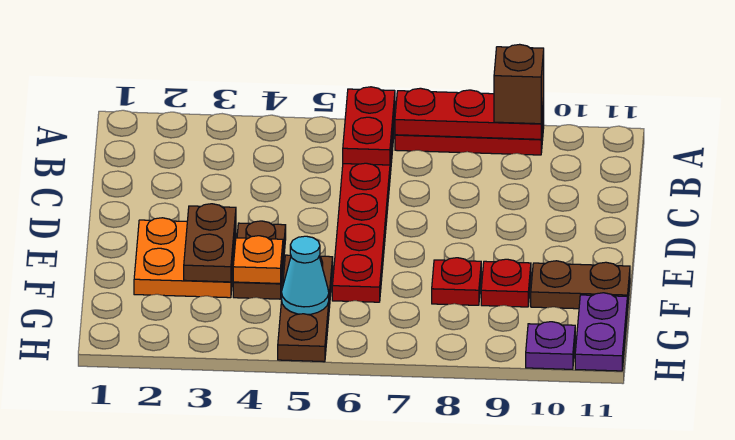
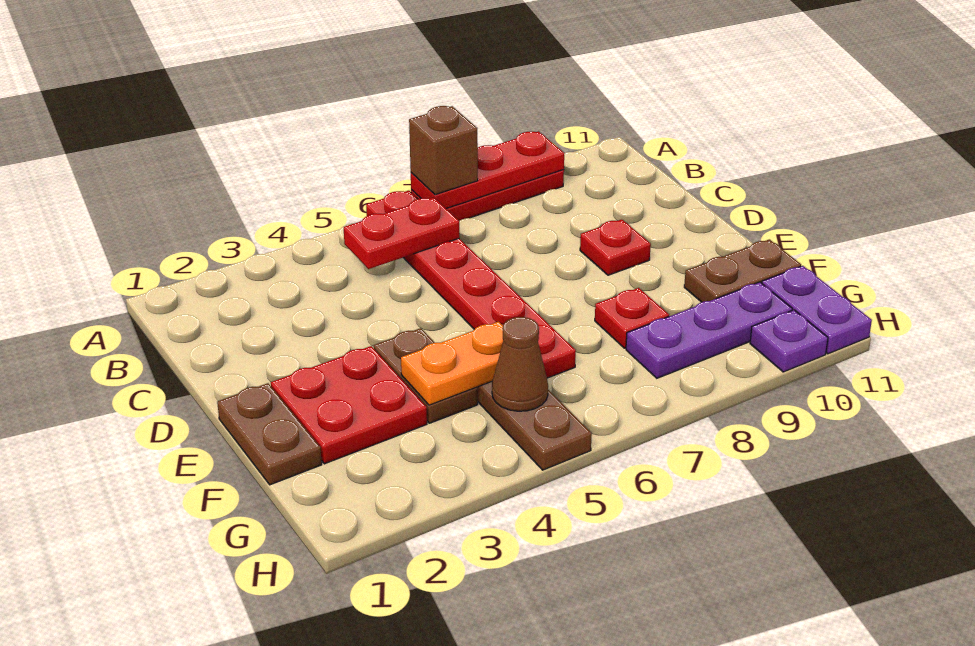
red 1x2 plate [343,87,395,165] -> red 1x2 plate turned to [344,197,460,269]
brown 1x1 brick [494,44,544,124] -> brown 1x1 brick moved to [409,106,478,195]
orange 2x2 plate [134,218,236,298] -> red 2x2 plate [271,346,427,464]
brown 1x2 plate [184,204,236,282] -> brown 1x2 plate moved to [217,383,322,485]
orange 1x1 plate [233,236,283,284] -> orange 1x2 plate [401,322,503,405]
red 1x1 plate [481,259,531,307] -> red 1x1 plate moved to [580,219,651,275]
cyan 1x1 cone [282,236,329,314] -> brown 1x1 cone [492,317,548,411]
none -> purple 1x3 plate [626,282,792,378]

